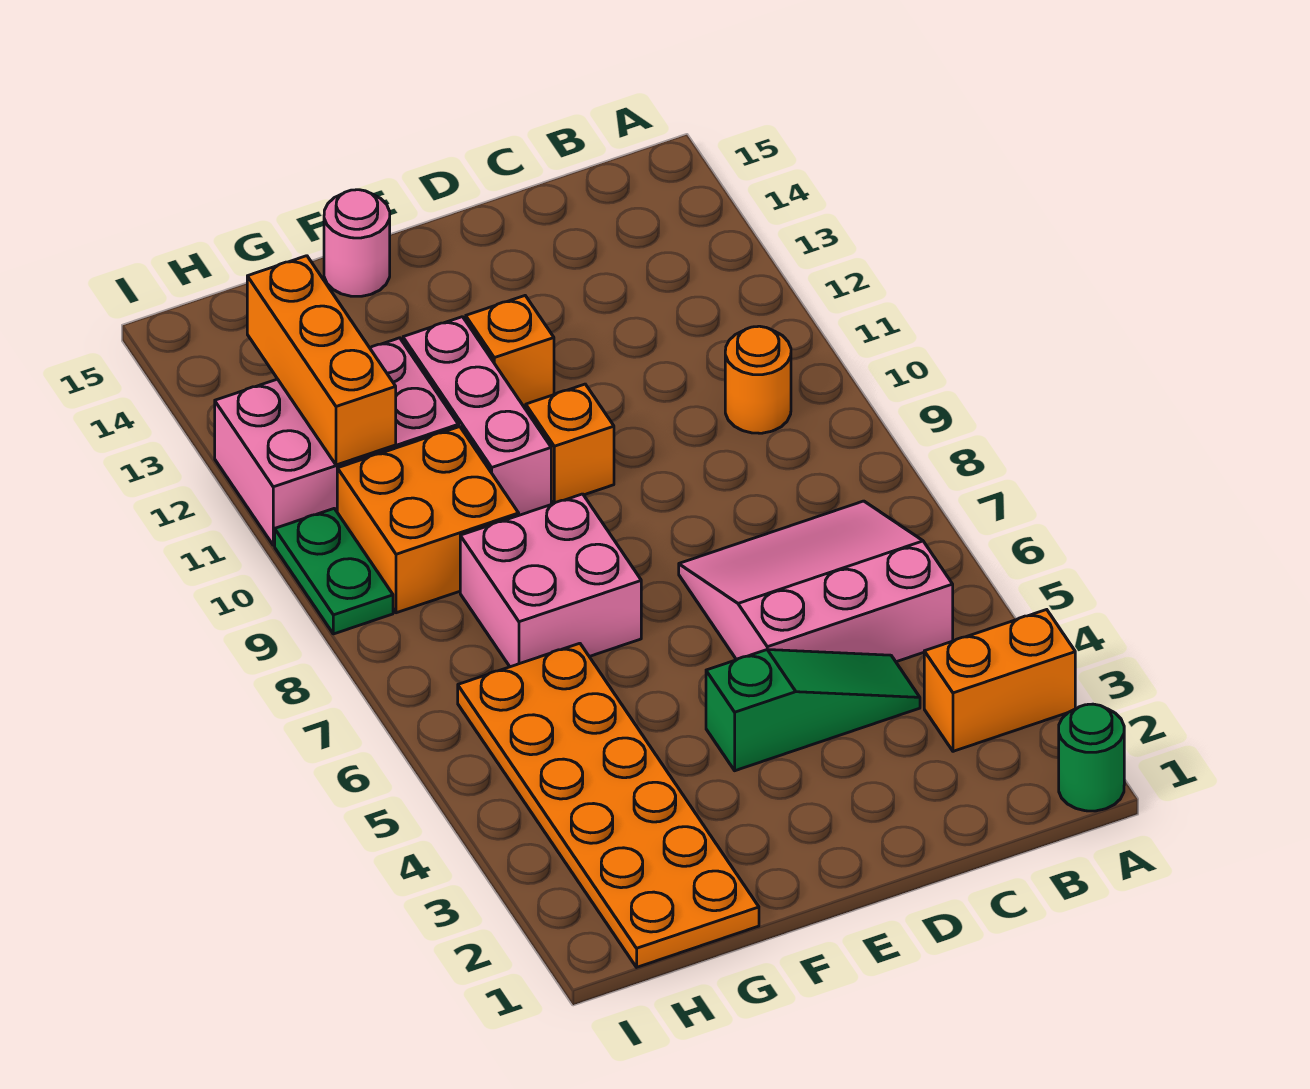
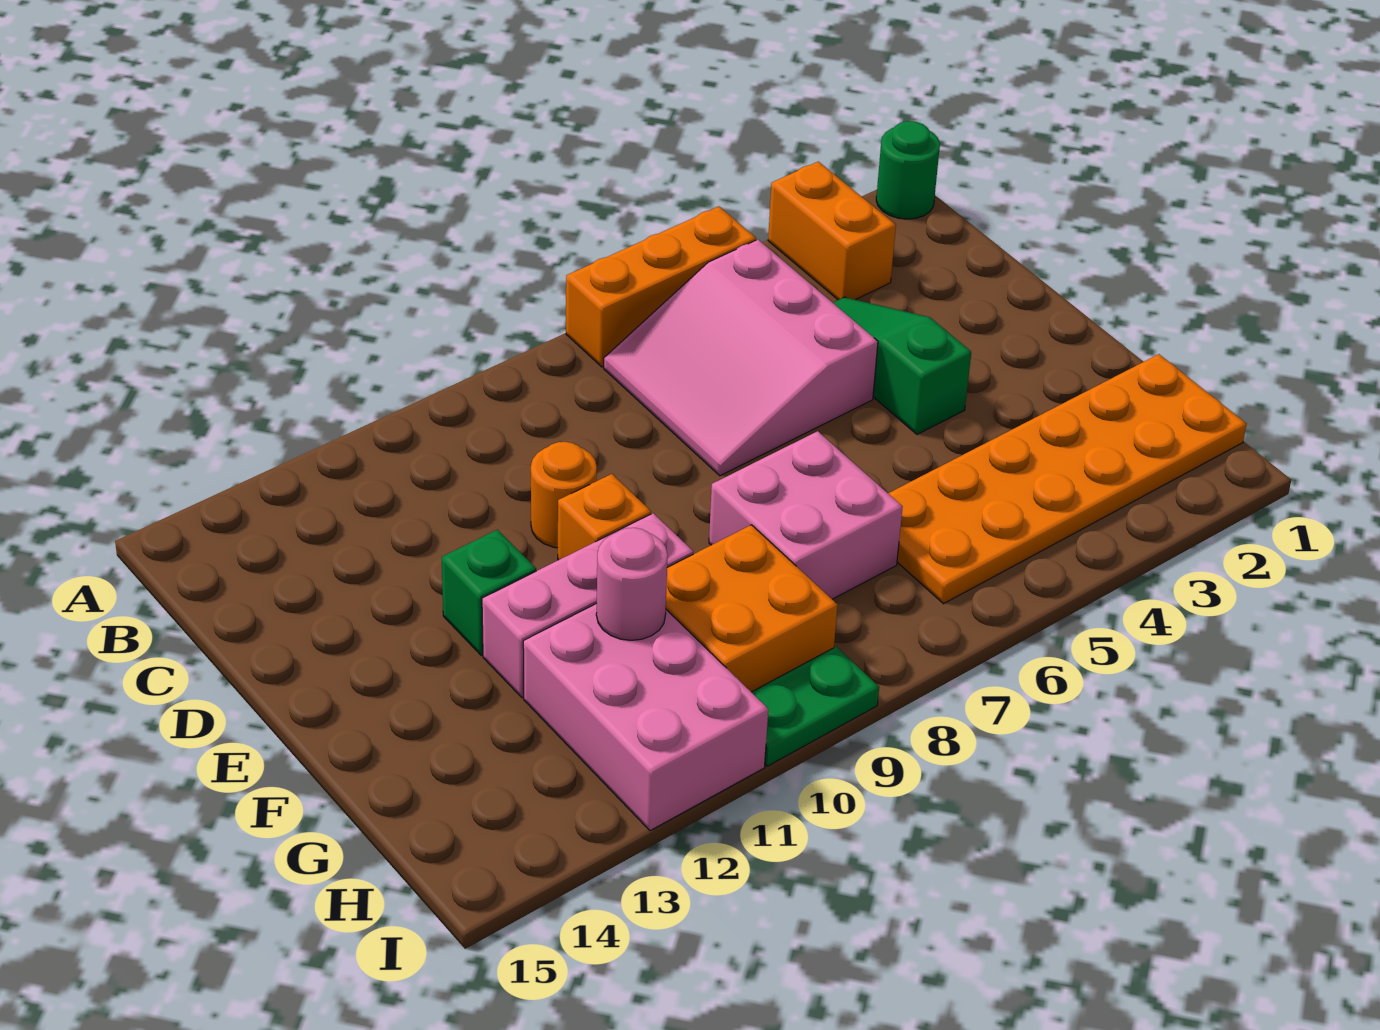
orange 1x1 round brick [725,326,791,433] -> orange 1x1 round brick moved to [531,442,597,548]
orange 1x1 brick [465,296,554,406] -> green 1x1 brick [442,530,536,655]
pink 1x1 round brick [324,190,390,296] -> pink 1x1 round brick moved to [596,528,668,640]
orange 1x3 brick [247,256,396,465] -> orange 1x3 brick moved to [566,207,756,367]

